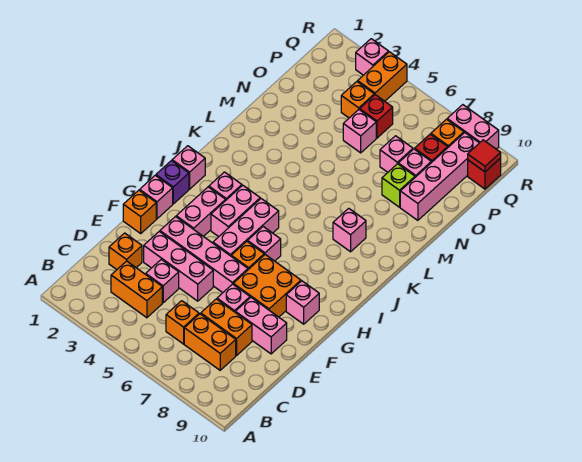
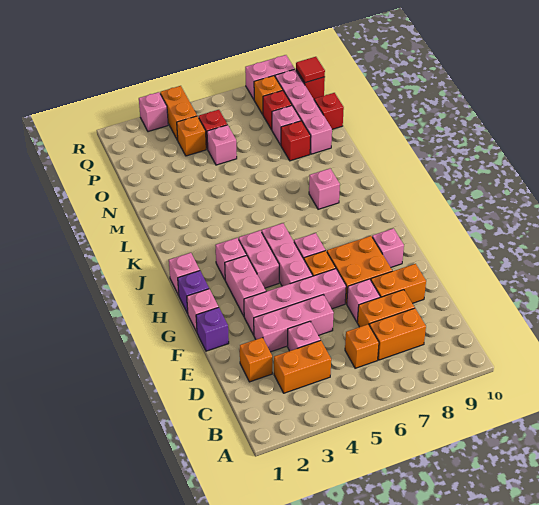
pink 1x2 brick [235,298,287,354] -> orange 1x2 brick [371,264,426,303]
orange 1x1 brick [123,190,156,233] -> purple 1x1 brick [196,307,229,351]
lime 1x1 brick [382,164,415,207] -> red 1x1 brick [281,121,311,161]
pink 1x1 brick [380,136,413,172] -> none
none -> red 1x1 brick [314,93,344,129]

